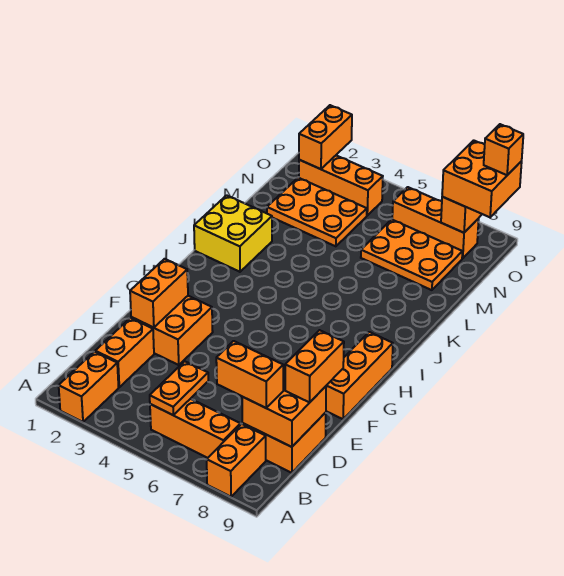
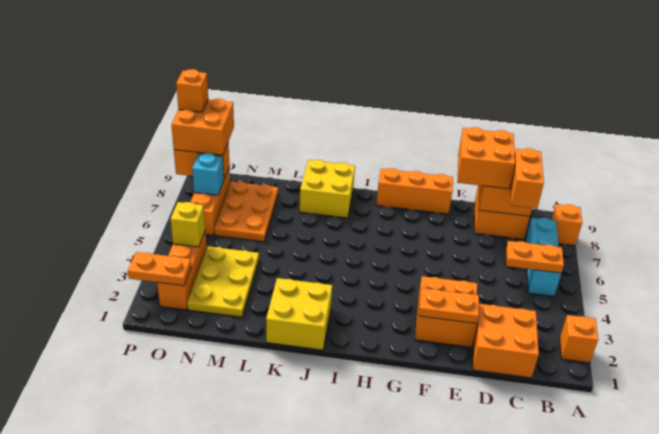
orange 1x2 brick [59,352,119,422] -> orange 1x1 brick [560,315,598,363]
orange 1x2 brick [207,424,266,497] -> orange 1x1 brick [552,204,582,246]
orange 1x3 brick [150,399,240,458] -> cyan 1x3 brick [525,217,561,296]
orange 1x2 brick [95,318,154,387] -> orange 2x2 brick [473,304,539,378]
orange 1x2 brick [285,330,344,402] -> orange 2x2 brick [457,127,515,189]
orange 1x2 brick [130,259,188,328] -> orange 1x2 plate [419,288,479,324]
none -> yellow 2x2 brick [300,160,355,218]
orange 2x3 plate [267,178,367,246] -> yellow 2x3 plate [187,246,259,317]
orange 1x2 brick [299,105,352,169] -> orange 1x2 plate [128,252,191,286]
none -> yellow 1x1 brick [171,202,205,247]
none -> cyan 1x1 brick [192,153,224,195]

